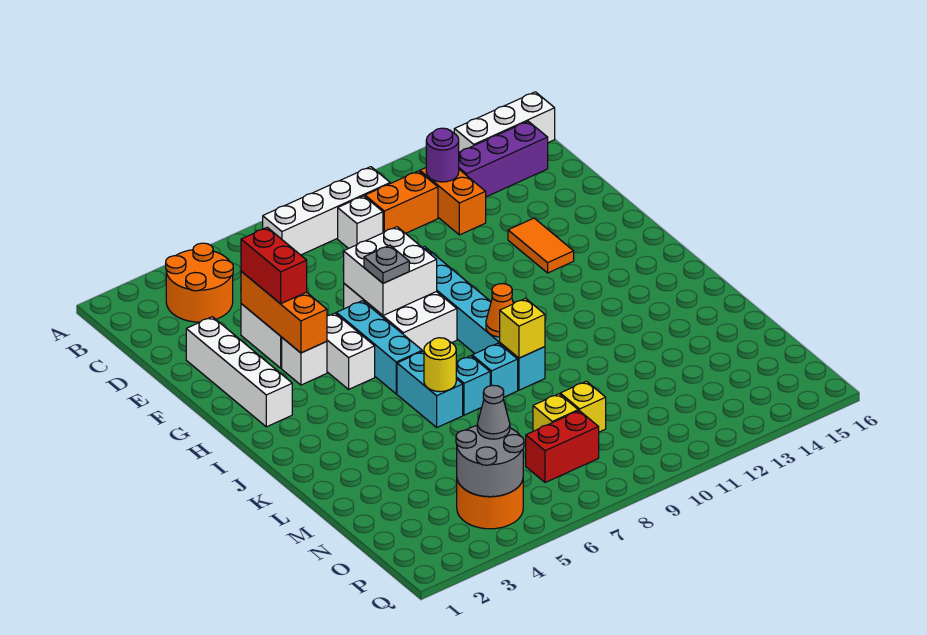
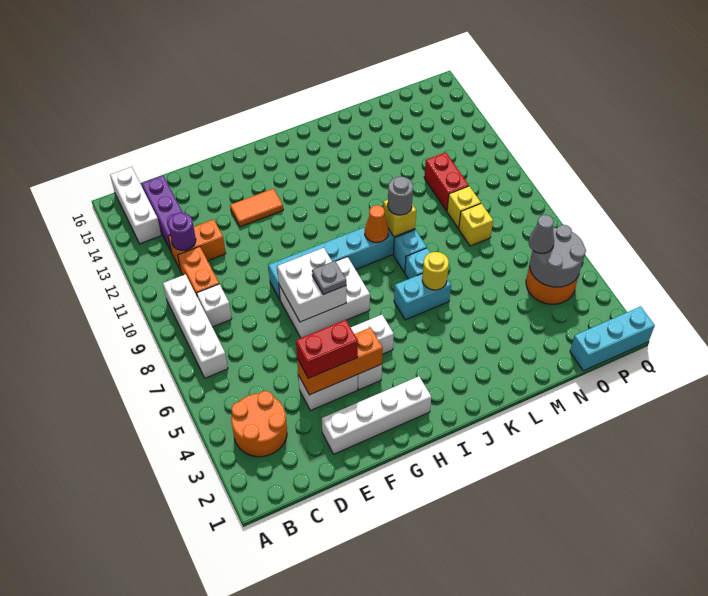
cyan 1x3 brick [336,301,422,394] -> cyan 1x3 brick moved to [570,306,655,371]
none -> grey 1x1 round brick [388,177,413,215]
red 1x2 brick [526,411,599,483] -> red 1x2 brick moved to [424,152,469,211]

